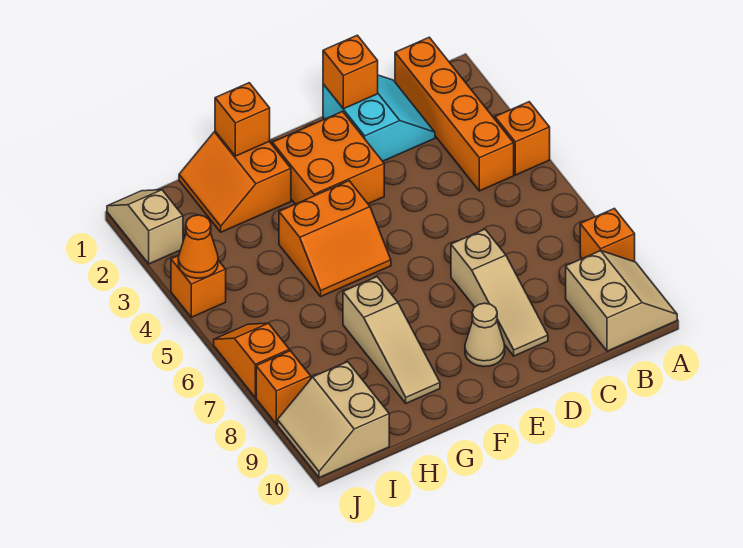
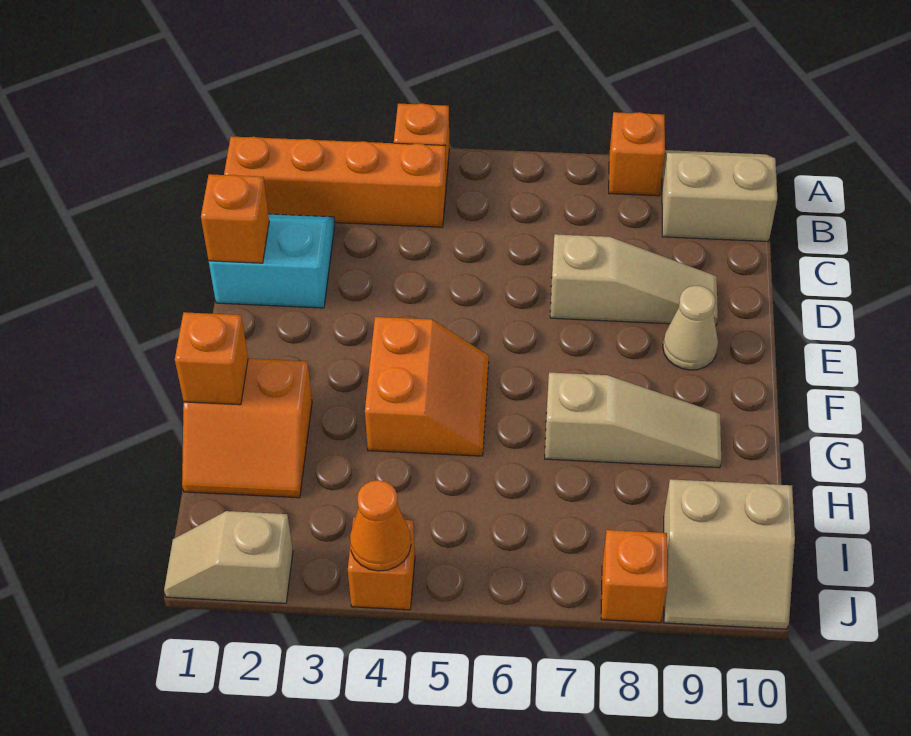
orange 2x2 brick [272,112,384,204] -> none
orange 1x2 slope [214,323,289,397] -> none

